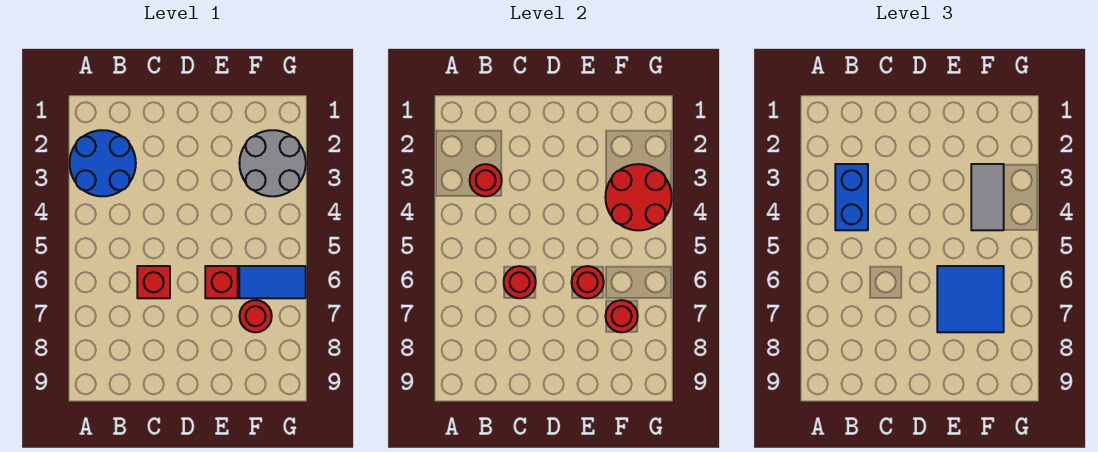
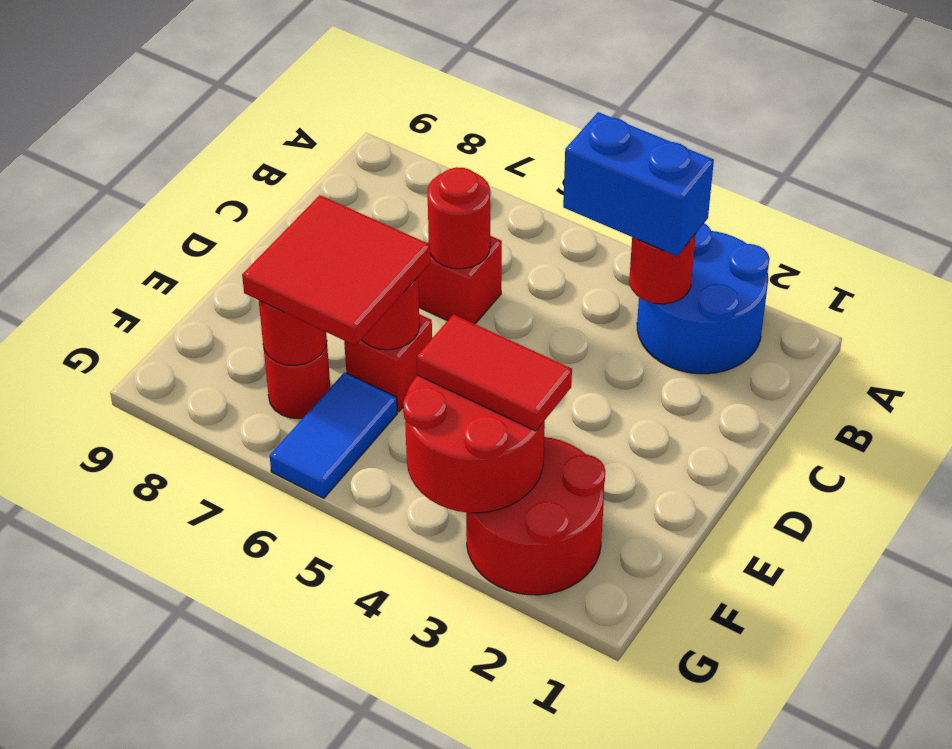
blue 2x2 tile [937,266,1004,332] -> red 2x2 tile [242,195,430,345]
grey 2x2 round brick [239,130,306,196] -> red 2x2 round brick [466,437,605,595]
grey 1x2 tile [971,164,1004,230] -> red 1x2 tile [417,314,572,431]

